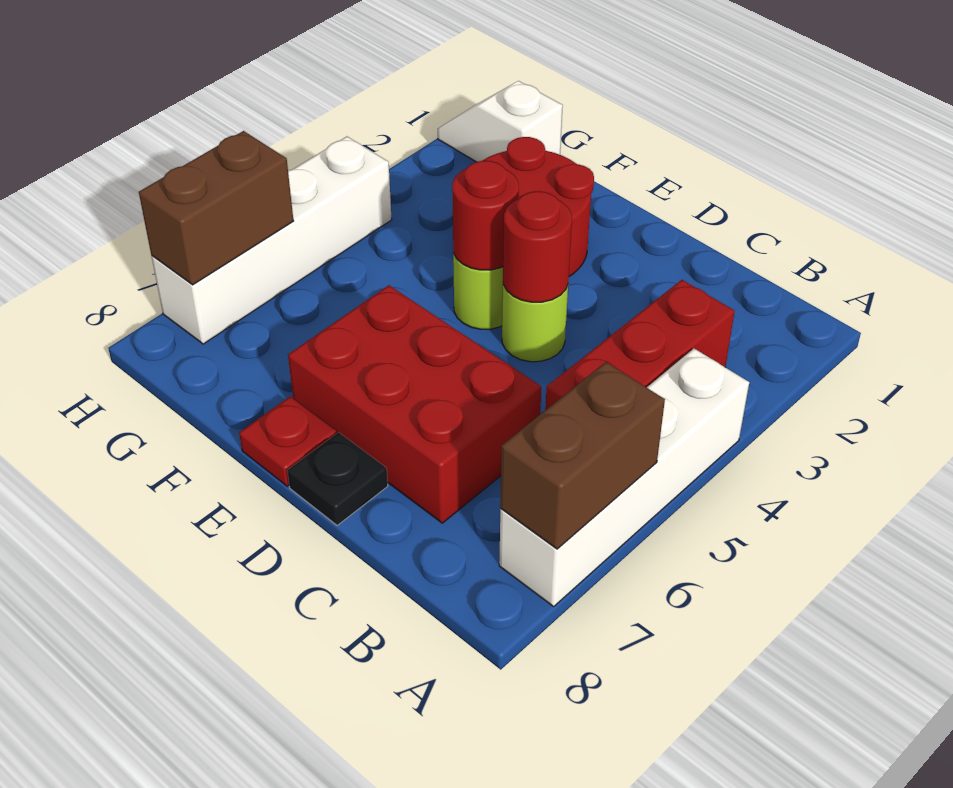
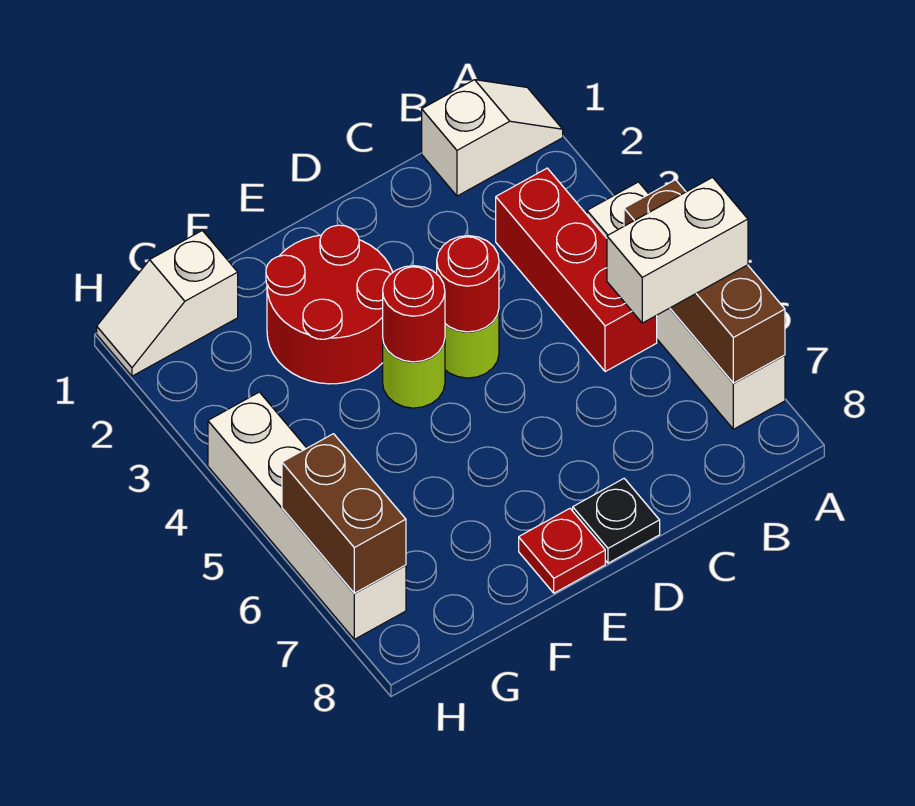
none -> white 1x2 slope [422,80,563,196]
brown 1x2 brick [500,362,665,549] -> brown 1x3 brick [624,180,785,383]
none -> white 1x2 brick [607,177,748,323]
red 2x3 brick [288,285,541,523] -> none

